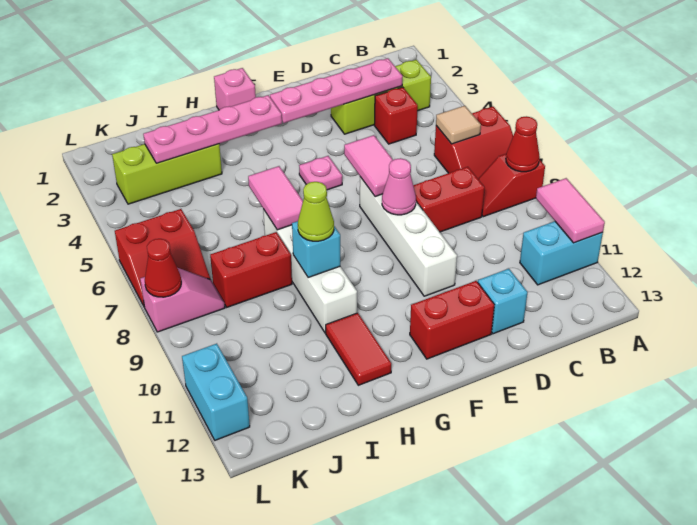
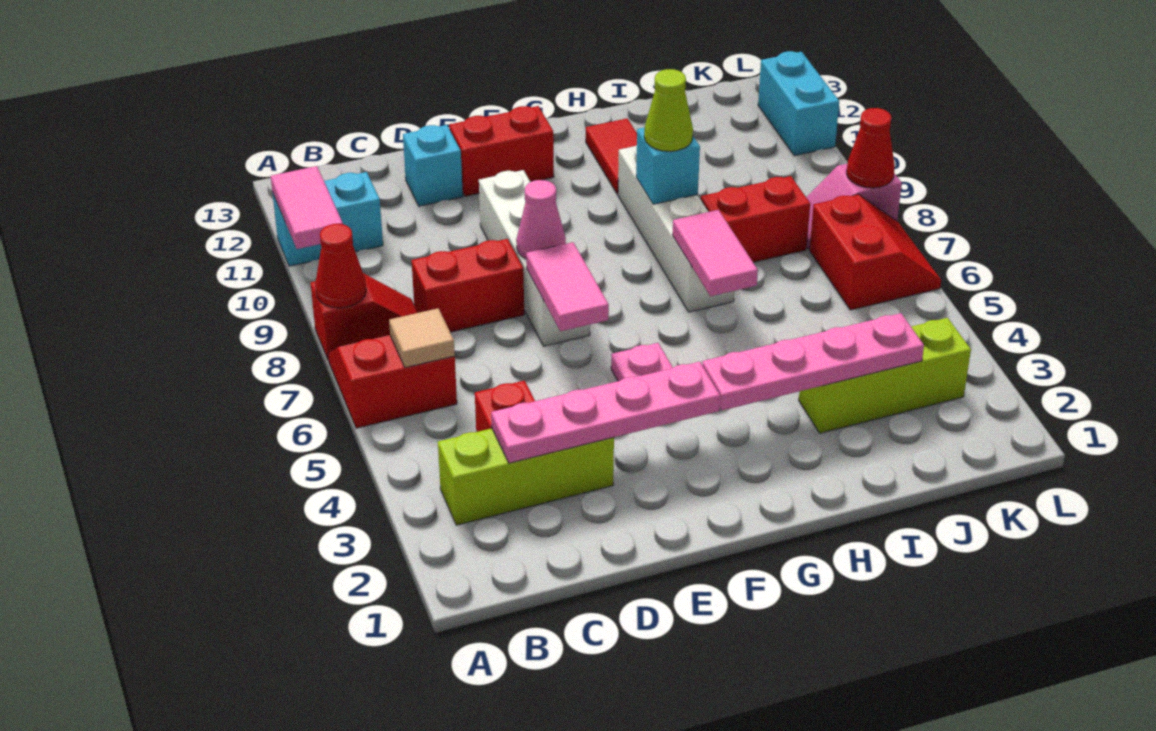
pink 1x1 brick [214,68,256,110] -> none
red 2x2 slope [115,209,210,306] -> red 2x2 slope turned to [810,194,941,310]

